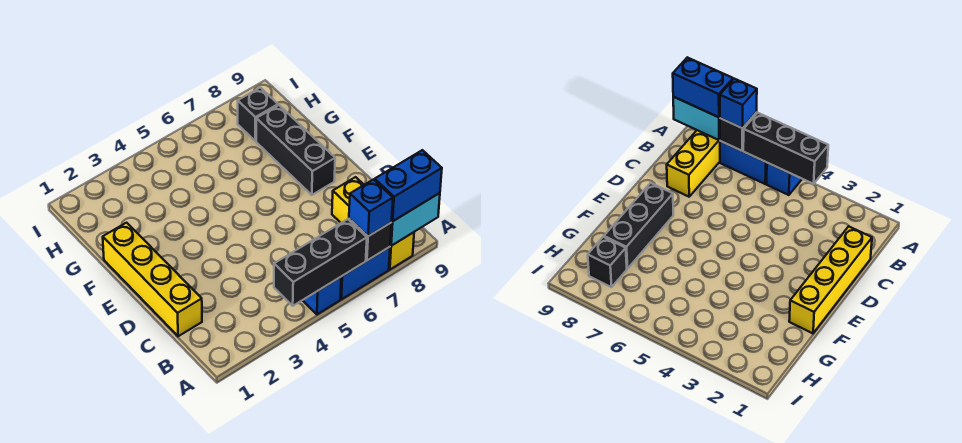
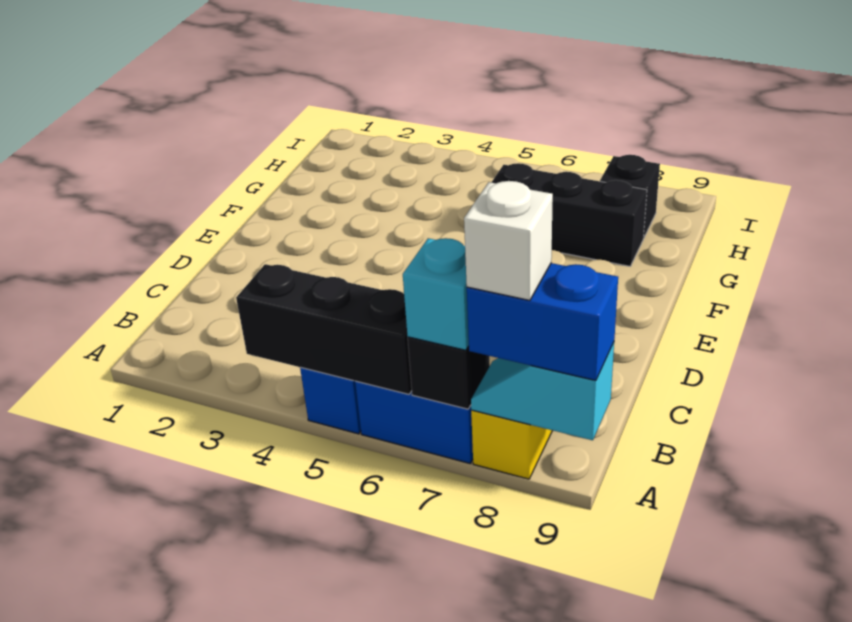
blue 1x1 brick [349,180,393,236] -> cyan 1x1 brick [403,238,469,350]
cyan 1x2 brick [390,193,440,246] -> cyan 1x2 slope [471,343,614,440]
none -> white 1x1 brick [464,181,553,300]
yellow 1x4 brick [103,223,202,336] -> none
black 1x3 brick [256,105,335,195] -> black 1x3 brick turned to [491,163,647,266]

